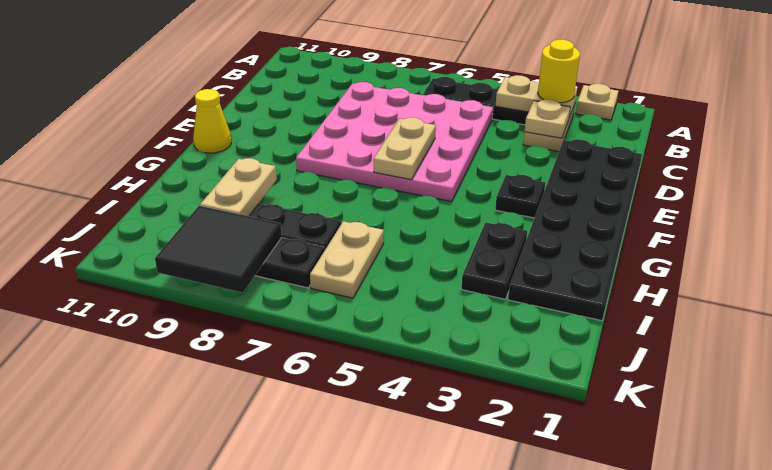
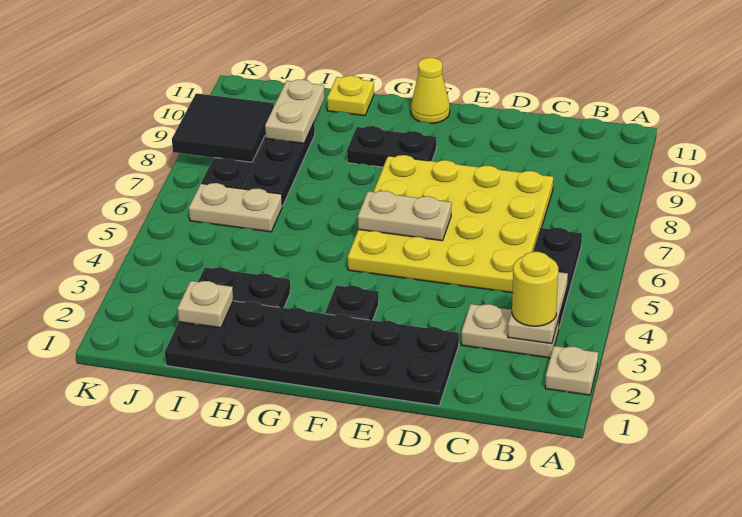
tan 1x1 plate [525,99,570,138] -> tan 1x1 plate moved to [177,281,233,328]
pink 4x4 plate [296,82,493,202] -> yellow 4x4 plate [348,155,553,293]
none -> black 1x2 plate [347,126,436,167]
tan 1x2 plate [200,158,277,216] -> tan 1x2 plate turned to [265,80,325,143]
none -> yellow 1x1 plate [327,76,374,116]

